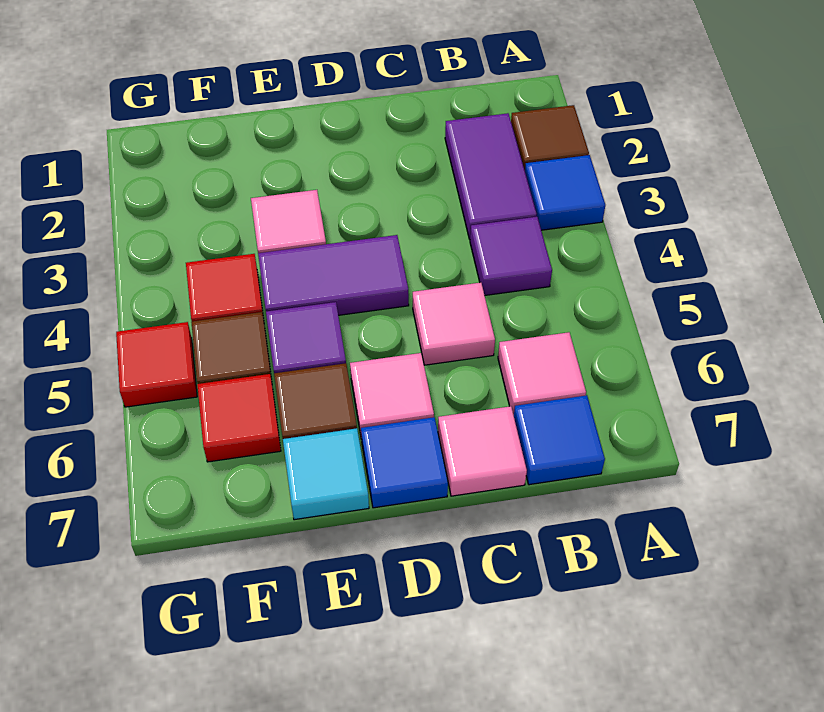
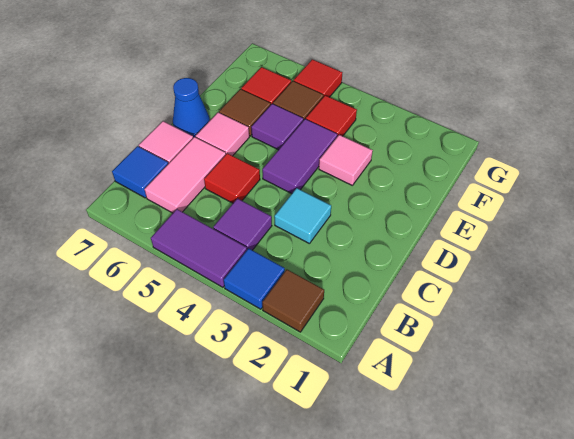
purple 1x2 tile [445,113,537,239] -> purple 1x2 tile moved to [151,209,247,287]
pink 1x1 tile [498,332,586,415] -> pink 1x2 tile [145,137,226,213]
pink 1x1 tile [413,283,495,365] -> red 1x1 tile [204,153,260,203]
blue 1x1 tile [361,417,448,508] -> blue 1x1 cone [173,78,210,138]
cyan 1x1 tile [283,428,369,520] -> cyan 1x1 tile moved to [274,188,331,244]

